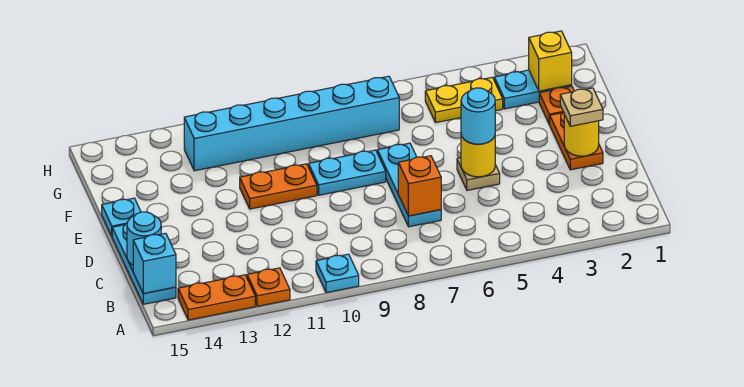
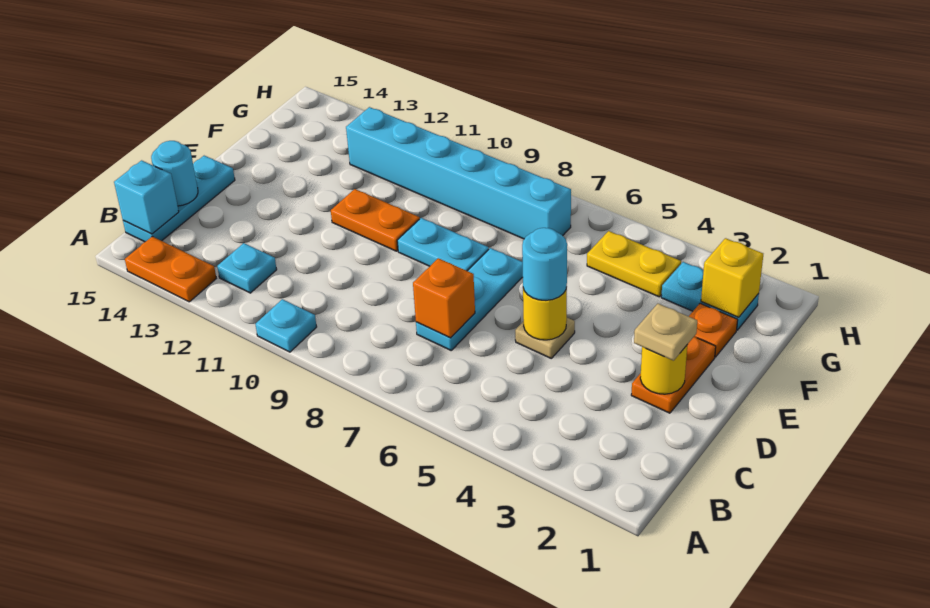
orange 1x1 plate [247,268,290,306] -> none
cyan 1x1 plate [102,198,141,236] -> cyan 1x1 plate moved to [217,243,277,293]

